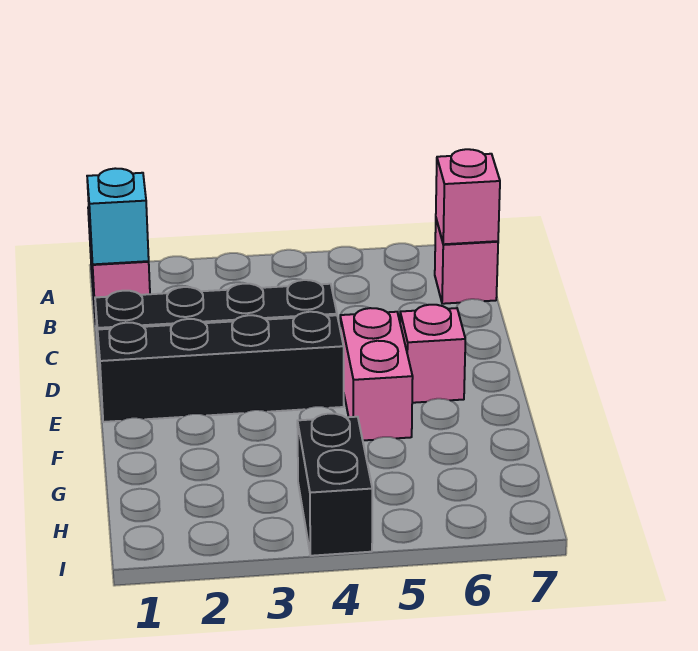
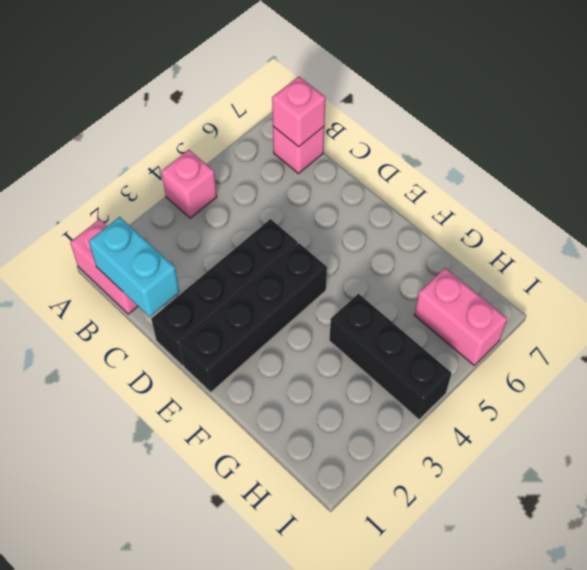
cyan 1x1 brick [87,168,149,264] -> cyan 1x2 brick [89,217,180,317]
pink 1x2 brick [340,308,413,440] -> pink 1x2 brick moved to [414,268,507,365]
pink 1x1 brick [400,305,465,403] -> pink 1x1 brick moved to [161,150,217,218]
black 1x2 brick [297,414,372,556] -> black 1x3 brick [329,294,452,420]

